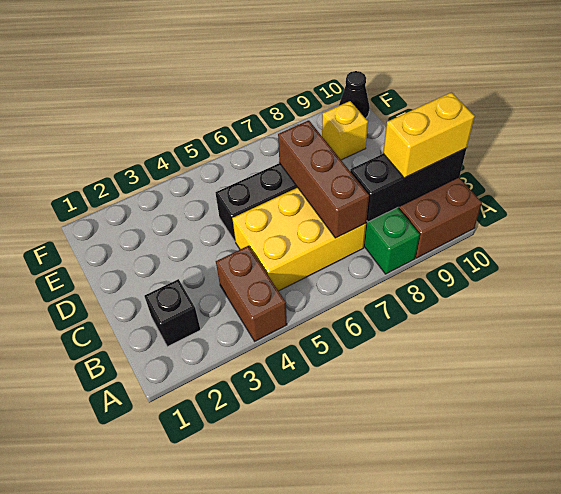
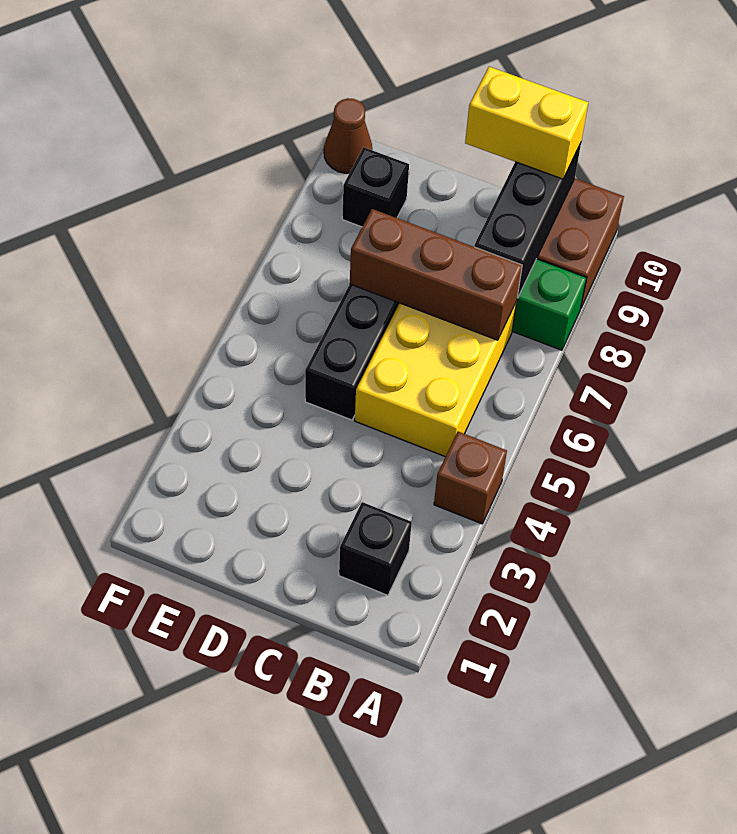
brown 1x2 brick [216,246,287,341] -> brown 1x1 brick [434,432,507,524]
yellow 1x2 brick [383,92,475,178] -> yellow 1x2 brick turned to [465,67,588,179]
yellow 1x1 brick [322,101,368,160] -> black 1x1 brick [342,147,409,227]
black 1x1 cone [339,71,370,118] -> brown 1x1 cone [324,98,372,173]

